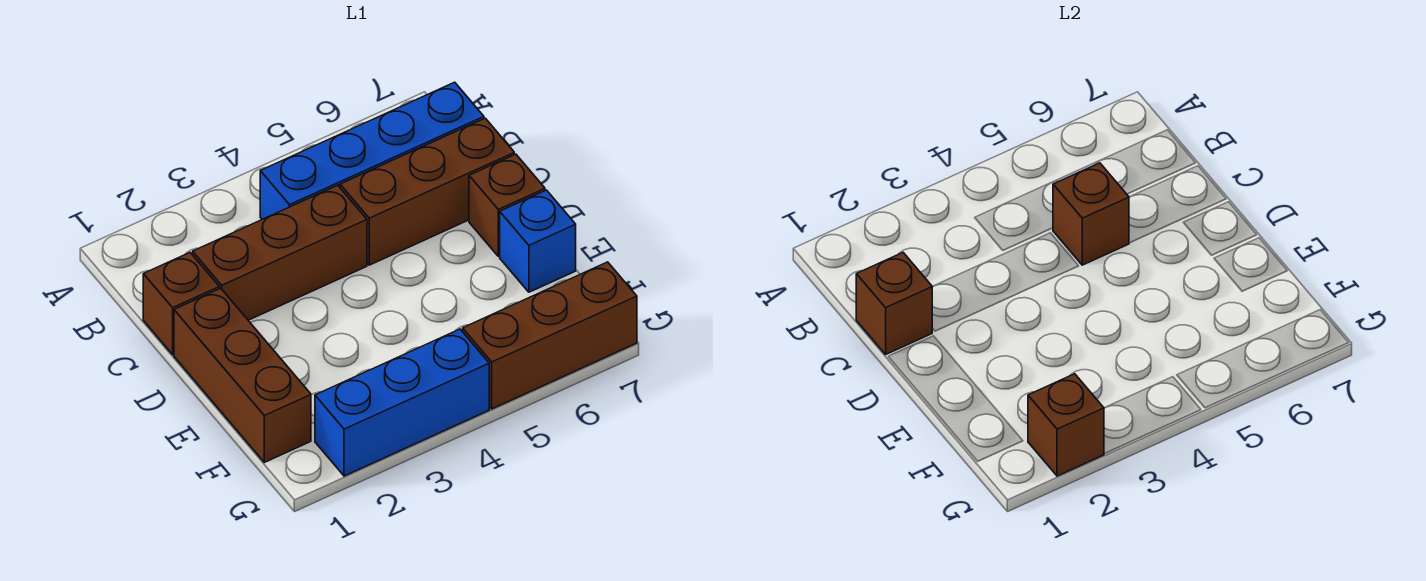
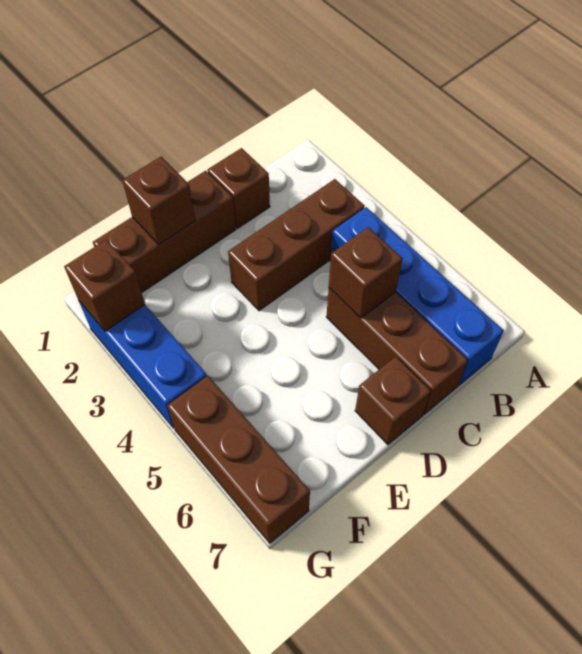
brown 1x1 brick [856,253,932,354] -> brown 1x1 brick moved to [122,157,195,245]
brown 1x3 brick [193,185,367,320] -> brown 1x3 brick turned to [228,179,365,311]
blue 1x1 brick [500,190,576,292] -> none

